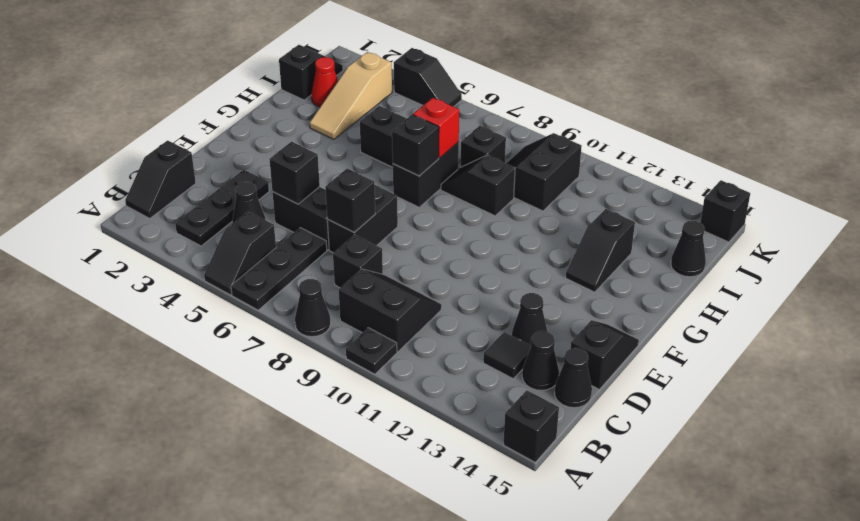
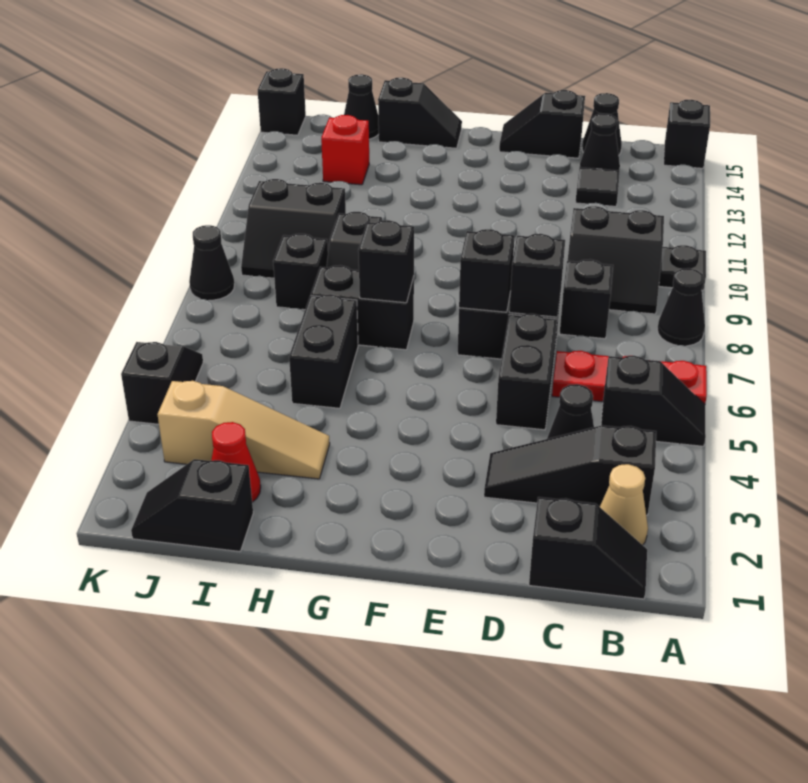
black 1x3 plate [231,228,327,310] -> red 1x3 plate [552,351,707,404]
none -> tan 1x1 cone [600,464,648,545]
black 1x3 plate [175,170,269,246] -> black 1x3 slope [484,425,656,515]
black 2x2 slope [339,269,441,352] -> black 2x2 slope turned to [568,206,664,314]
black 1x1 brick [269,142,320,204] -> black 1x1 brick moved to [459,229,515,312]
black 1x1 cone [512,293,547,345] -> black 1x1 cone moved to [189,225,234,300]
black 1x2 slope [566,209,635,292] -> black 1x2 slope moved to [378,77,462,148]
red 1x1 brick [413,98,459,158] -> red 1x1 brick moved to [321,115,369,185]

